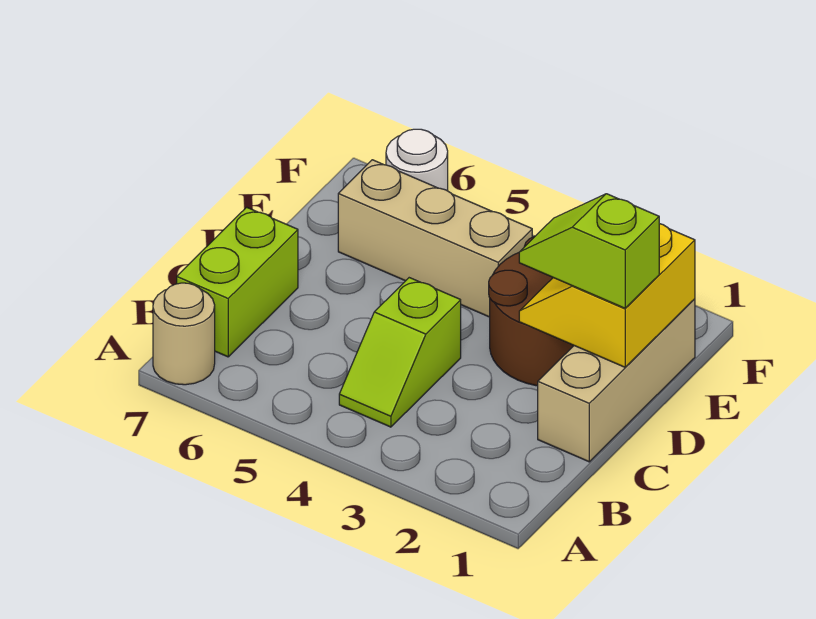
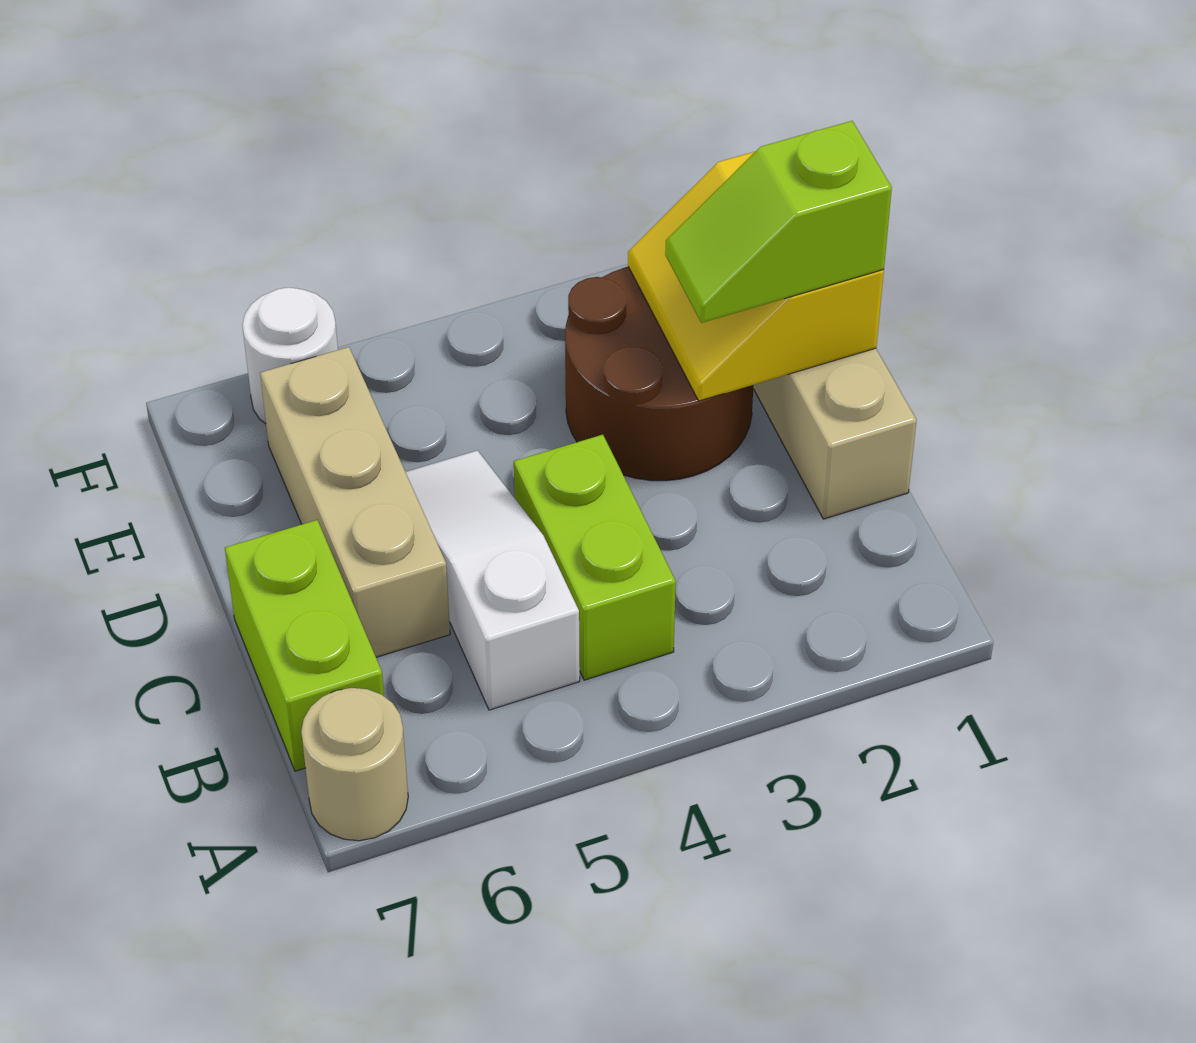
lime 1x2 slope [339,278,461,427] -> lime 1x2 brick [514,435,676,680]
none -> white 1x3 slope [406,450,580,710]
tan 1x3 brick [338,160,532,317] -> tan 1x3 brick turned to [260,347,450,657]

